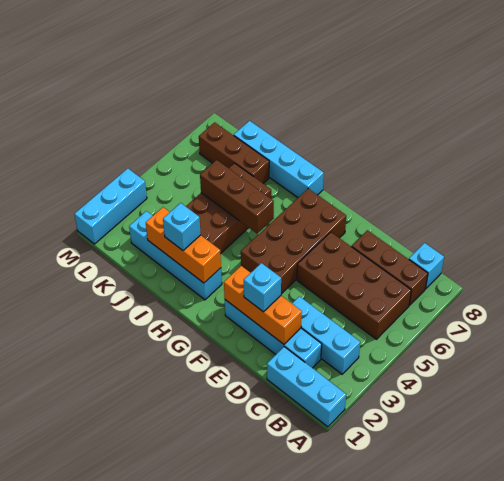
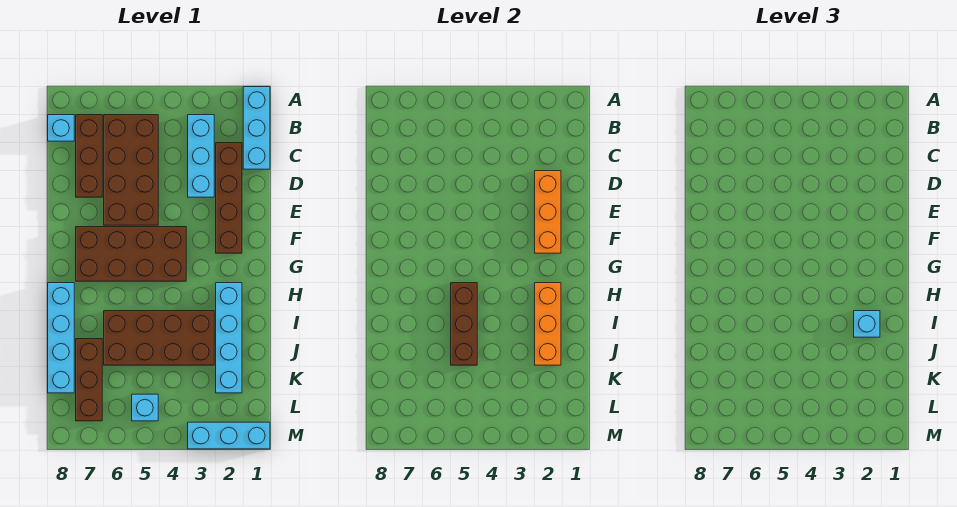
cyan 1x4 brick [225,300,322,368] -> brown 1x4 brick [216,143,242,253]
cyan 1x1 brick [244,263,281,312] -> cyan 1x1 brick moved to [132,394,158,421]

